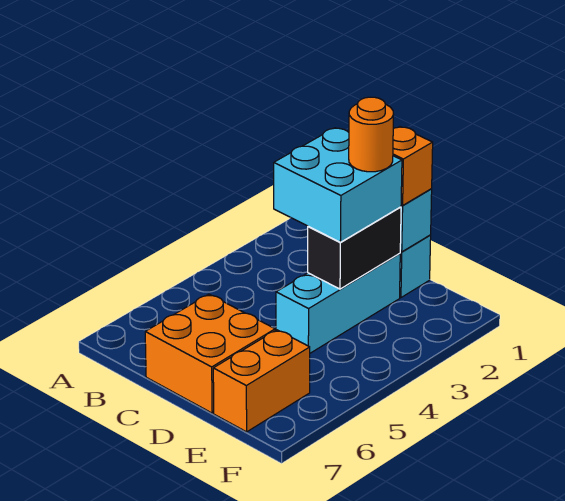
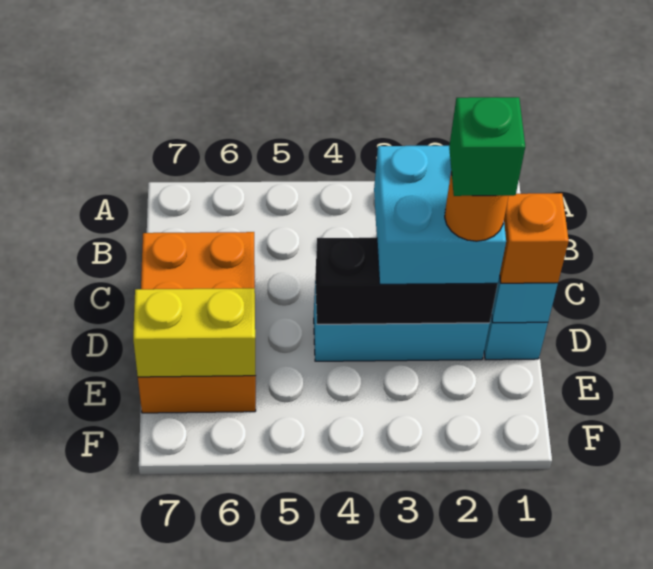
black 1x2 brick [308,207,401,289] -> black 1x3 brick [315,238,498,324]
none -> green 1x1 brick [449,97,525,196]
none -> yellow 1x2 brick [133,288,256,377]

